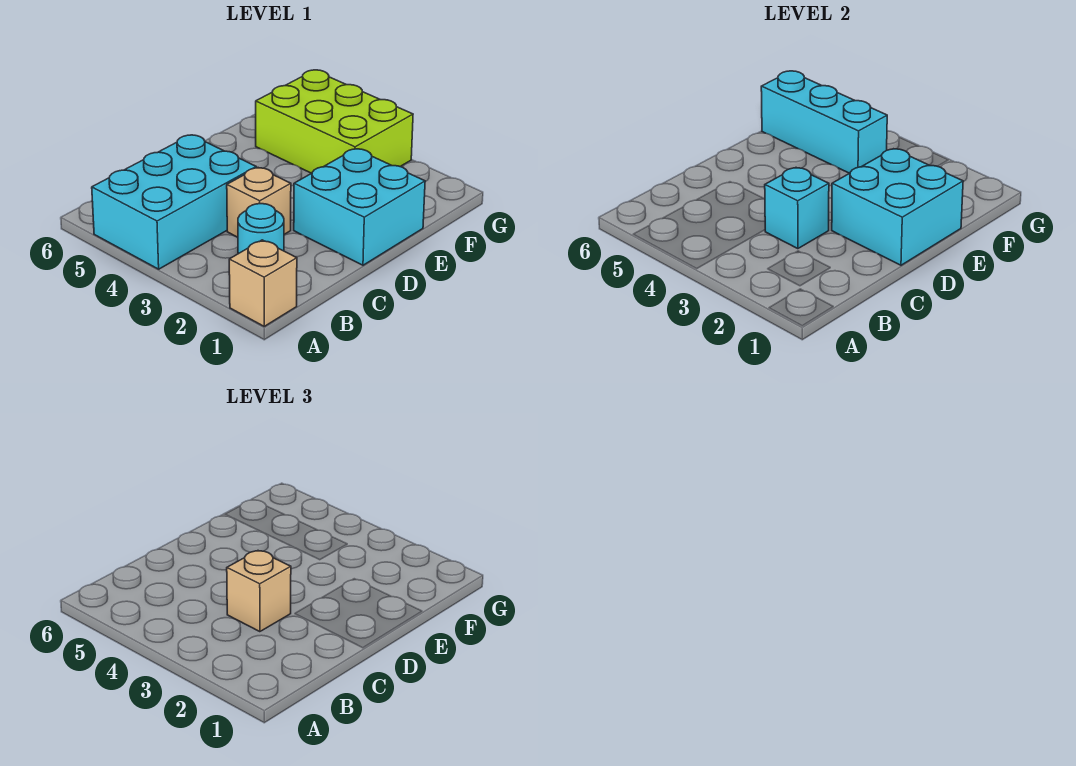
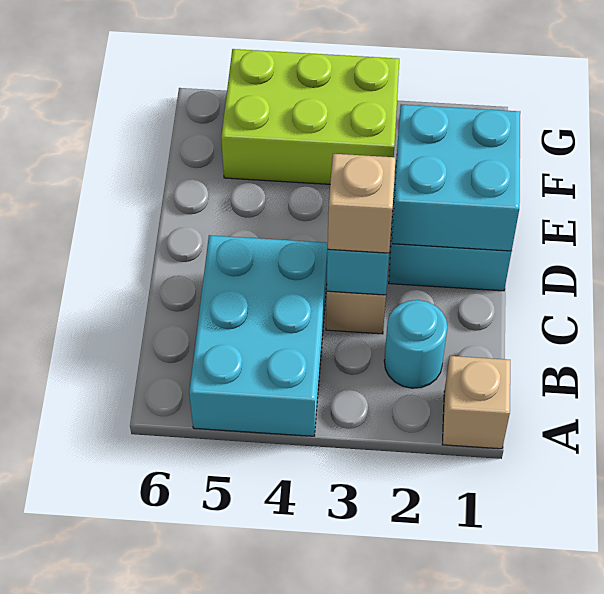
cyan 1x3 brick [761,71,887,173] -> none

